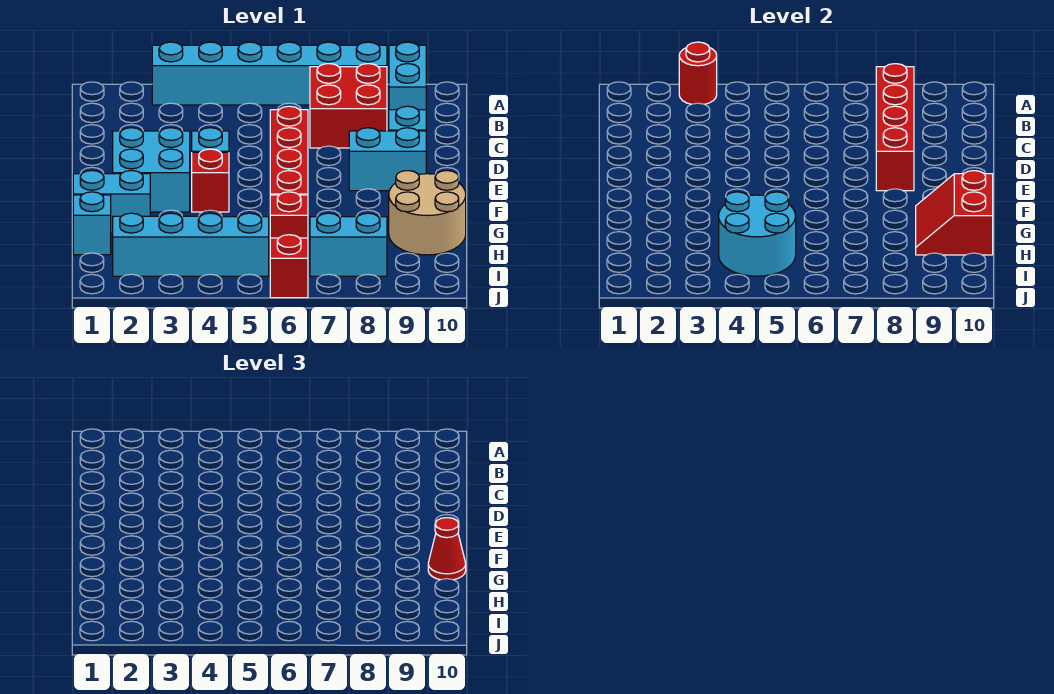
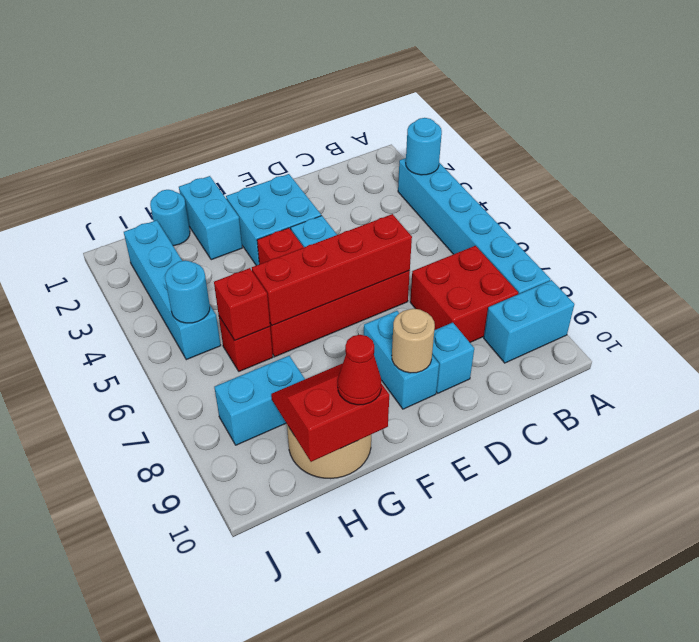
red 1x1 round brick [679,42,717,104] -> cyan 1x1 round brick [406,118,442,175]
red 1x4 brick [876,64,914,191] -> red 1x4 brick moved to [252,214,412,326]
none -> tan 1x1 round brick [392,309,435,373]
cyan 1x1 brick [73,192,111,255] -> cyan 1x1 round brick [150,190,190,246]
cyan 2x2 round brick [719,192,796,276] -> cyan 1x1 round brick [165,260,210,323]
cyan 1x2 brick [310,213,387,276] -> cyan 1x2 brick turned to [214,356,305,445]
red 1x1 brick [270,235,308,298] -> red 1x1 brick moved to [214,268,270,340]

